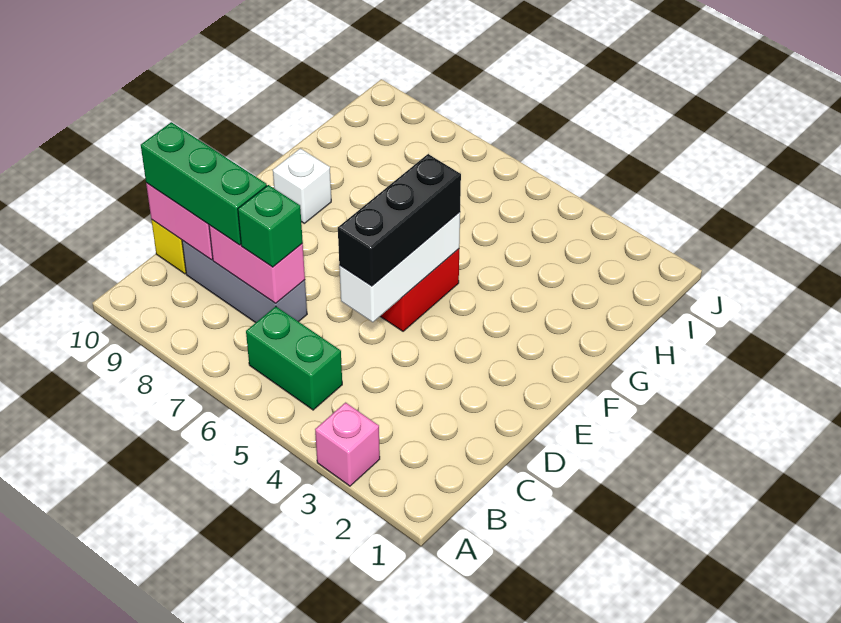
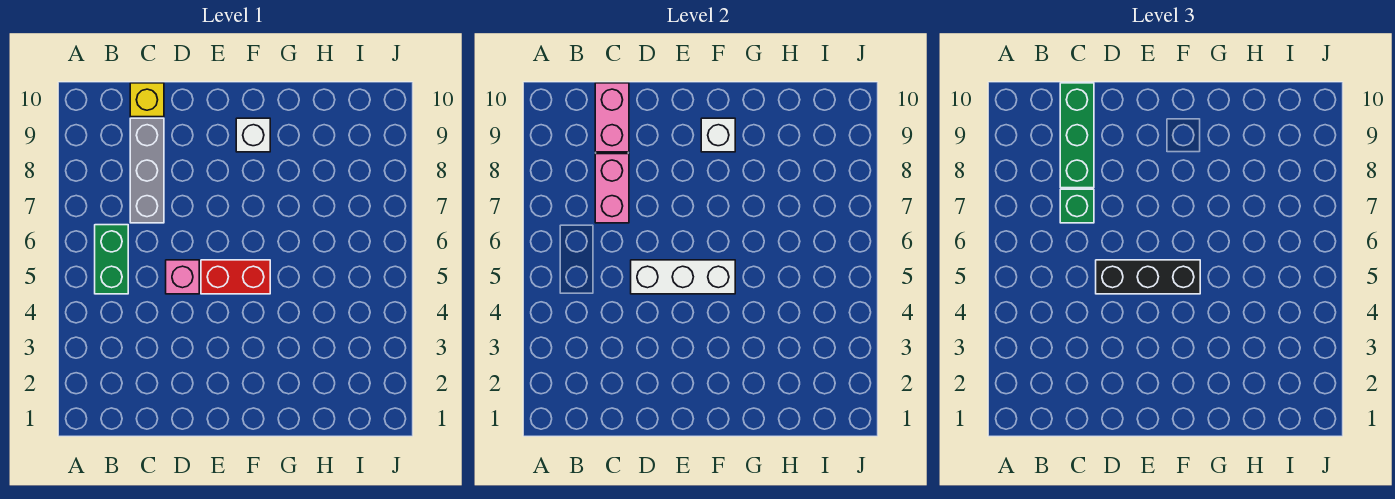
pink 1x1 brick [315,403,380,486] -> pink 1x1 brick moved to [166,260,199,294]
none -> white 1x1 brick [701,118,735,152]

